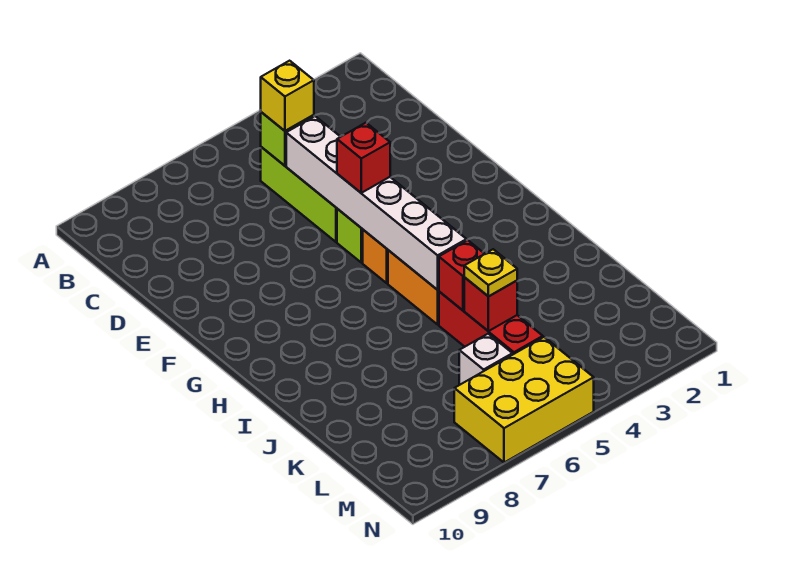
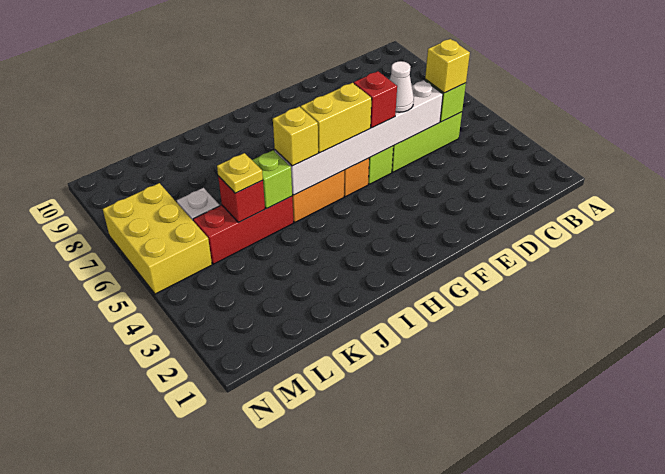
none -> white 1x1 cone [390,61,414,112]
none -> yellow 1x2 brick [301,83,372,153]
none -> yellow 1x1 brick [273,107,318,166]
red 1x1 brick [439,240,484,310] -> lime 1x1 brick [252,150,292,209]

